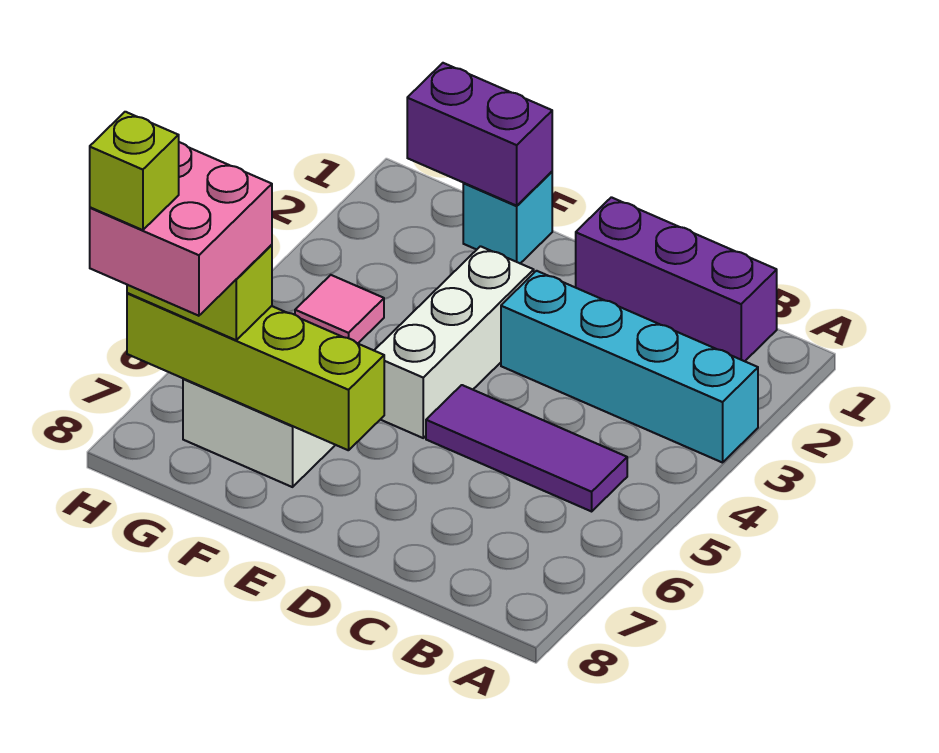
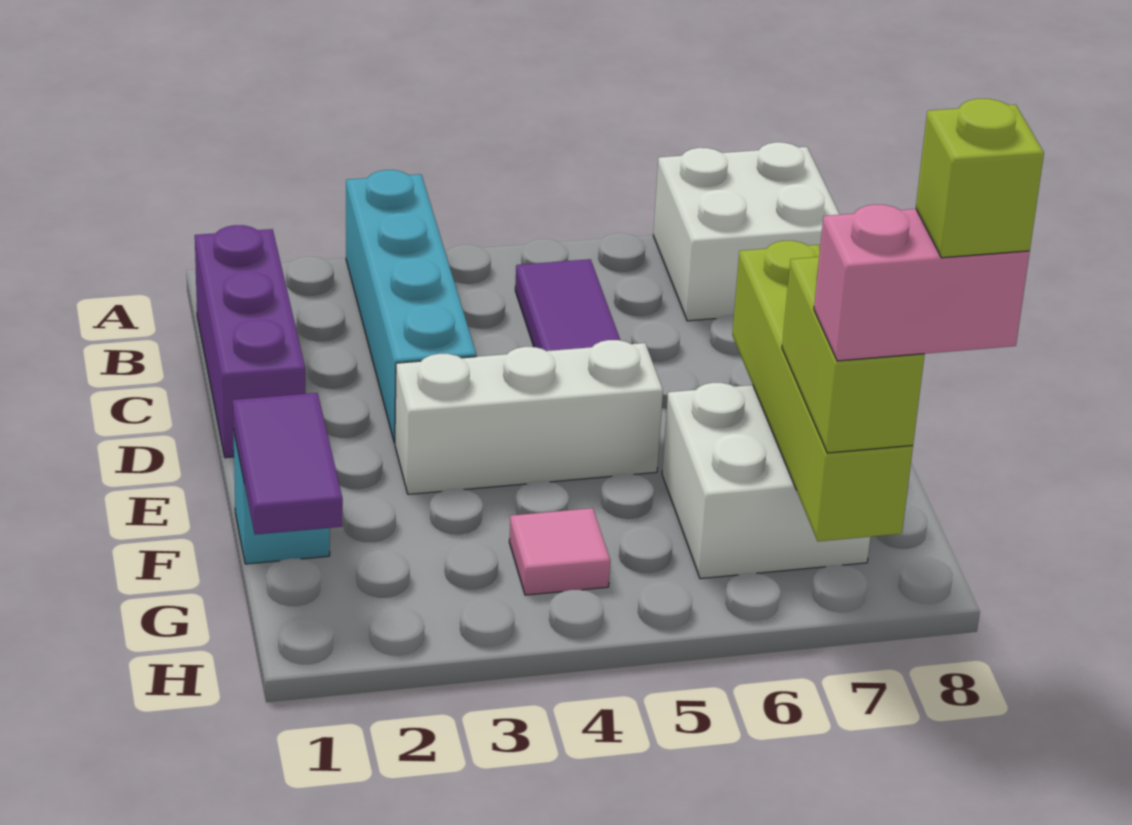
none -> white 2x2 brick [653,142,840,321]
purple 1x2 brick [407,63,552,206] -> purple 1x2 tile [233,393,343,535]
pink 2x2 brick [90,142,272,316] -> pink 1x2 brick [814,204,1030,361]

